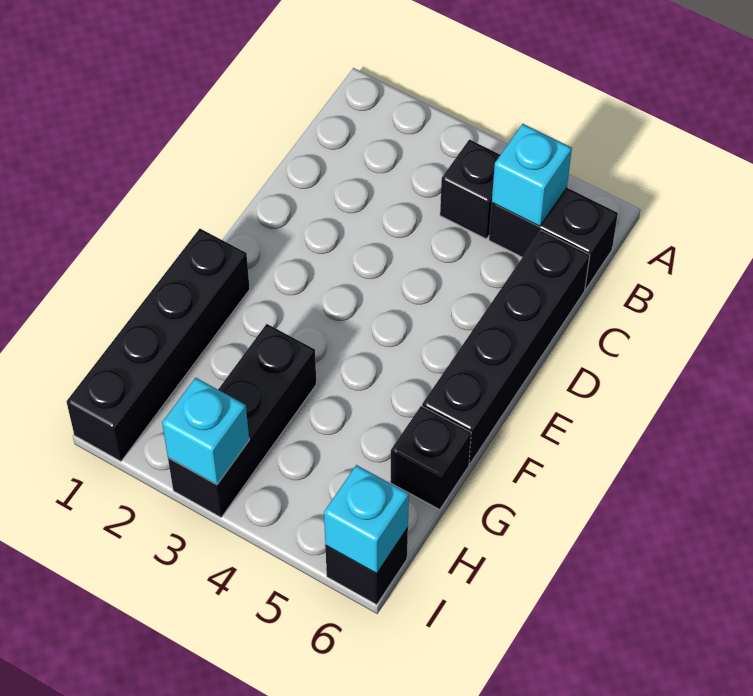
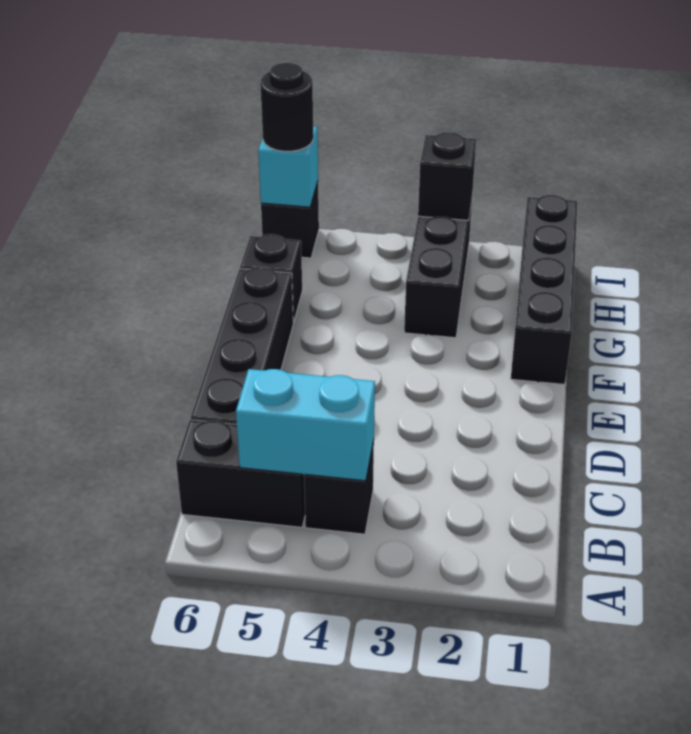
cyan 1x1 brick [492,124,572,226] -> cyan 1x2 brick [236,369,375,481]
cyan 1x1 brick [162,378,249,485] -> black 1x1 brick [418,132,476,221]
none -> black 1x1 round brick [260,63,313,151]

